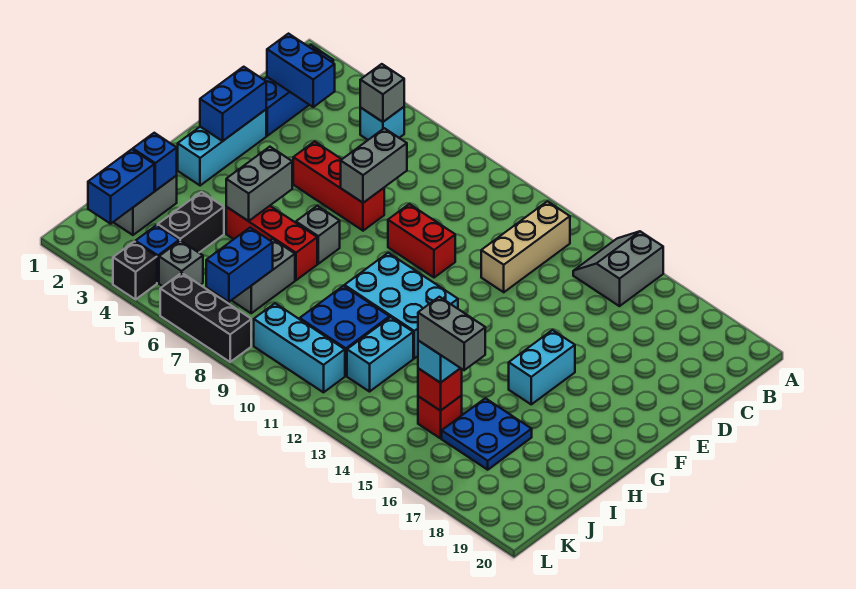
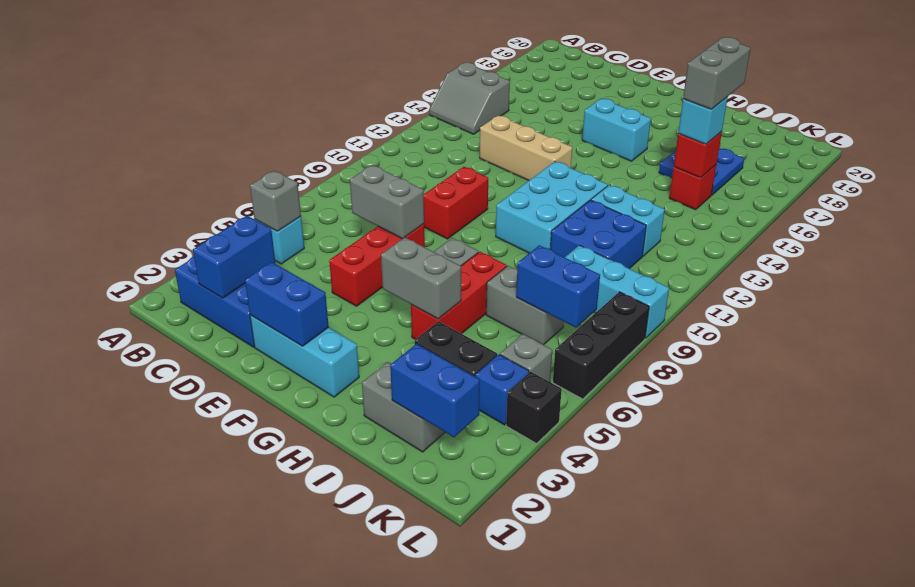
tan 1x3 brick [481,201,570,292] -> tan 1x3 brick moved to [480,115,572,181]
blue 1x1 brick [133,133,177,191] -> none
cyan 1x3 brick [254,303,345,392] -> cyan 1x3 brick turned to [565,245,669,338]

